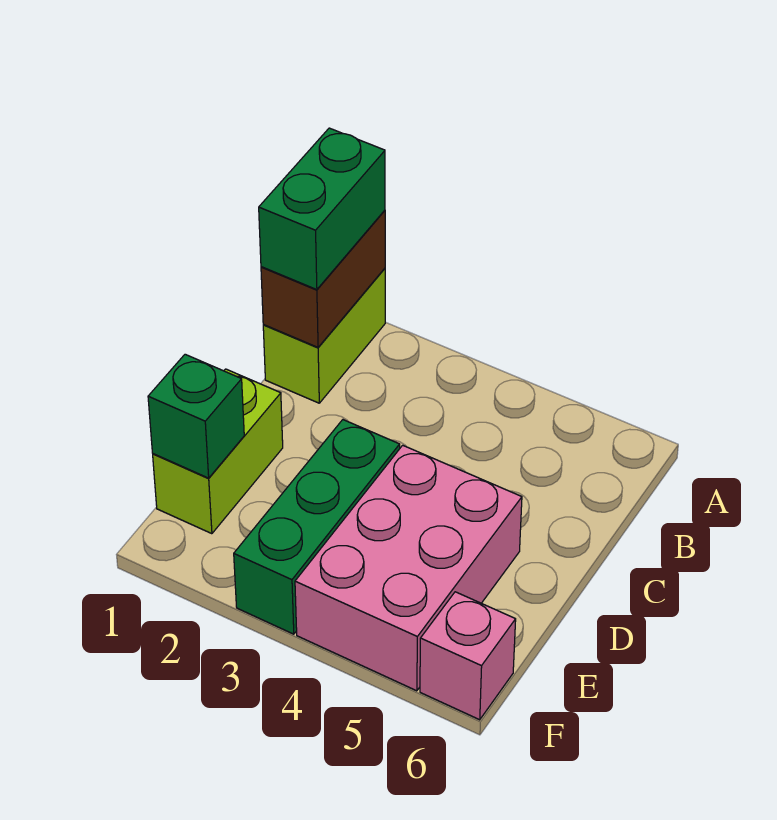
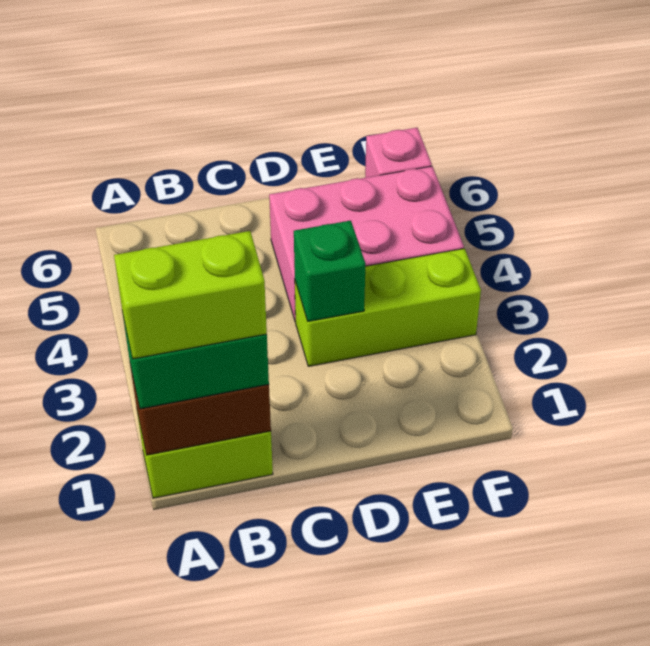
lime 1x2 brick [153,369,283,534] -> lime 1x2 brick moved to [114,231,267,359]
green 1x3 brick [234,420,400,634] -> lime 1x3 brick [295,248,481,366]
green 1x1 brick [148,354,244,478] -> green 1x1 brick moved to [294,221,365,321]

